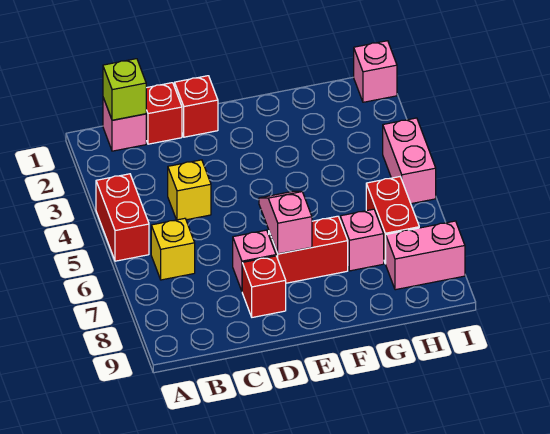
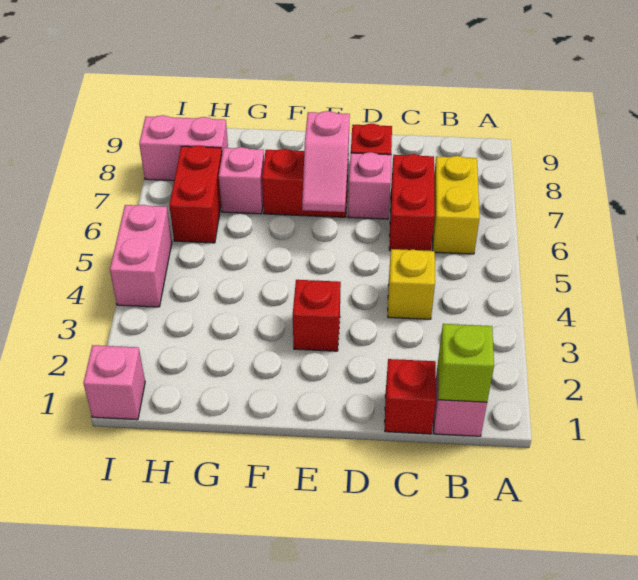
red 1x2 brick [96,174,149,261] -> red 1x2 brick moved to [389,154,435,251]
yellow 1x1 brick [151,218,195,280] -> yellow 1x2 brick [433,156,480,254]
red 1x1 brick [175,76,218,137] -> red 1x1 brick moved to [293,280,341,351]

